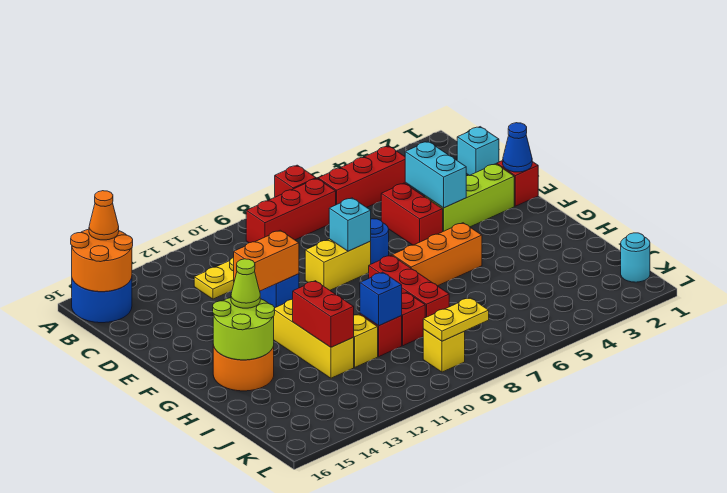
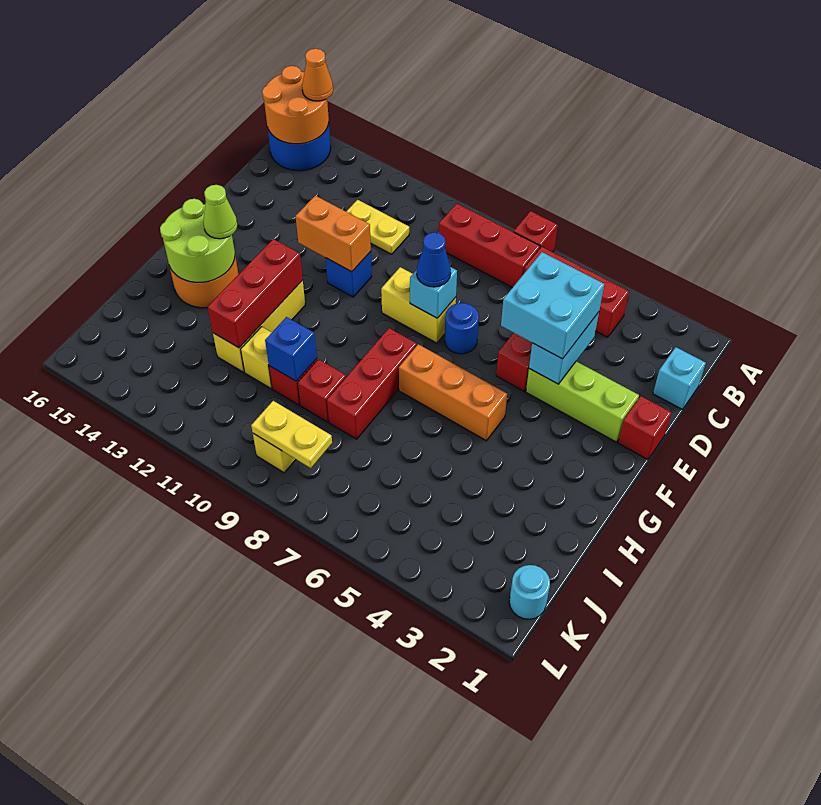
none -> cyan 2x2 brick [501,252,604,359]
blue 1x1 cone [503,123,532,172] -> blue 1x1 cone moved to [417,233,451,287]
red 1x2 brick [293,281,354,347] -> red 1x3 brick [207,239,303,348]

